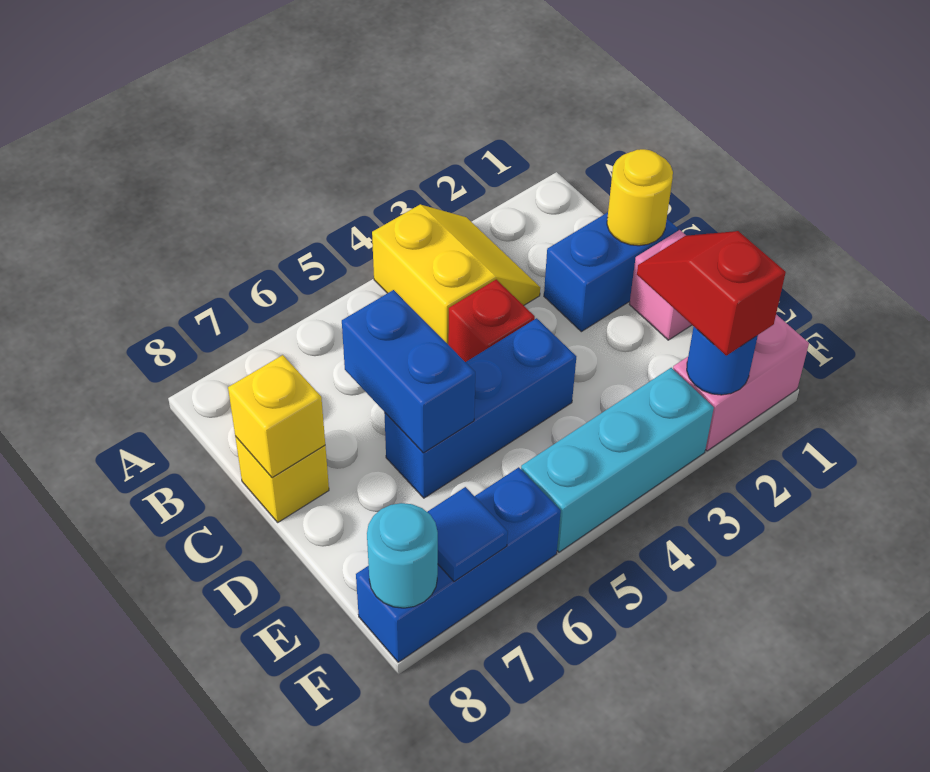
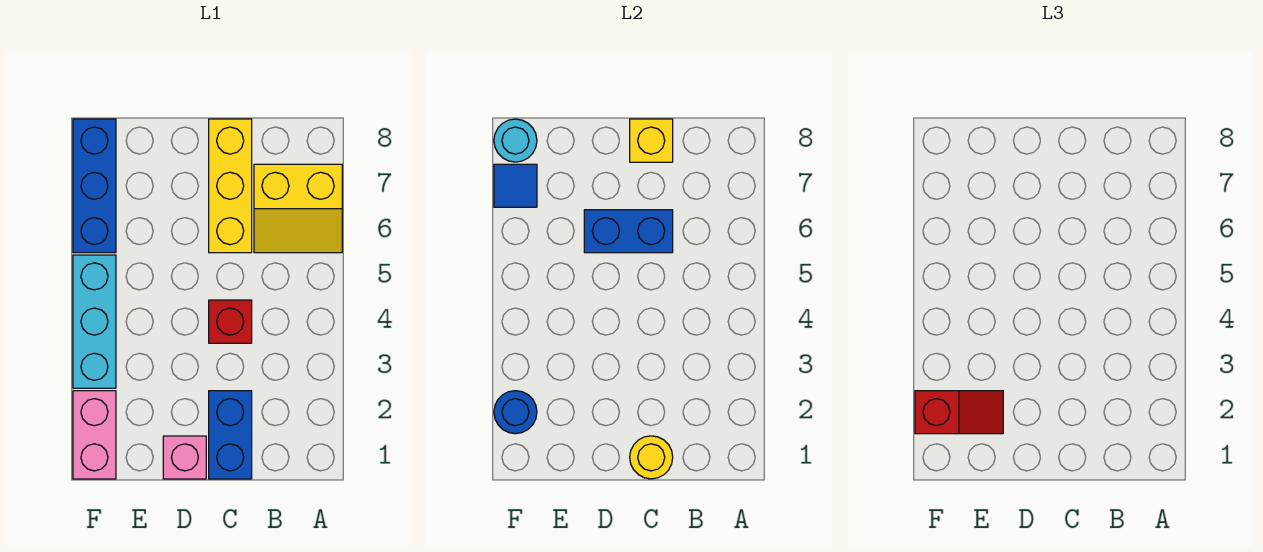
yellow 2x2 slope [372,205,540,344] -> yellow 2x2 slope moved to [254,164,342,253]
yellow 1x1 brick [235,436,329,522] -> yellow 1x3 brick [209,119,252,253]
blue 1x3 brick [384,318,576,498] -> none

